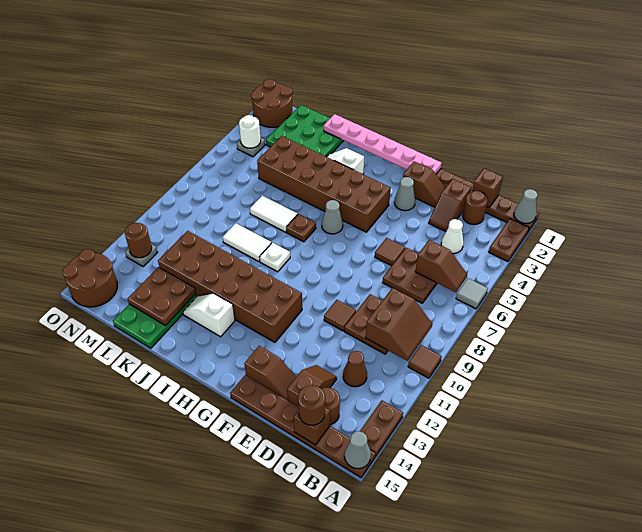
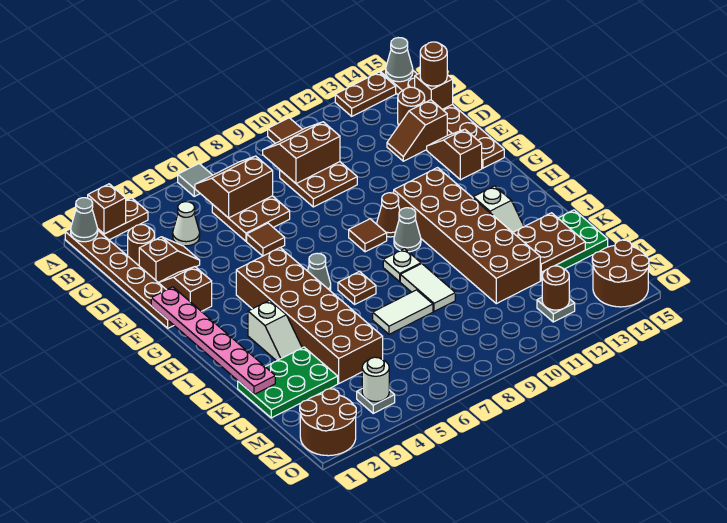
brown 1x2 slope [415,240,467,292] -> brown 2x2 slope [195,156,273,218]
brown 1x1 brick [472,168,503,208] -> brown 1x1 brick moved to [88,184,126,234]
brown 1x1 cone [343,351,367,387] -> brown 1x1 cone moved to [377,193,400,237]
brown 1x1 tile [324,300,356,331] -> brown 1x1 tile moved to [349,219,387,252]
grey 1x1 cone [394,177,415,211] -> grey 1x1 cone moved to [394,208,421,252]
white 1x2 tile [250,195,298,232] -> white 1x2 tile turned to [373,290,433,334]
green 3x3 plate [266,105,344,157] -> green 2x3 plate [238,347,338,418]

